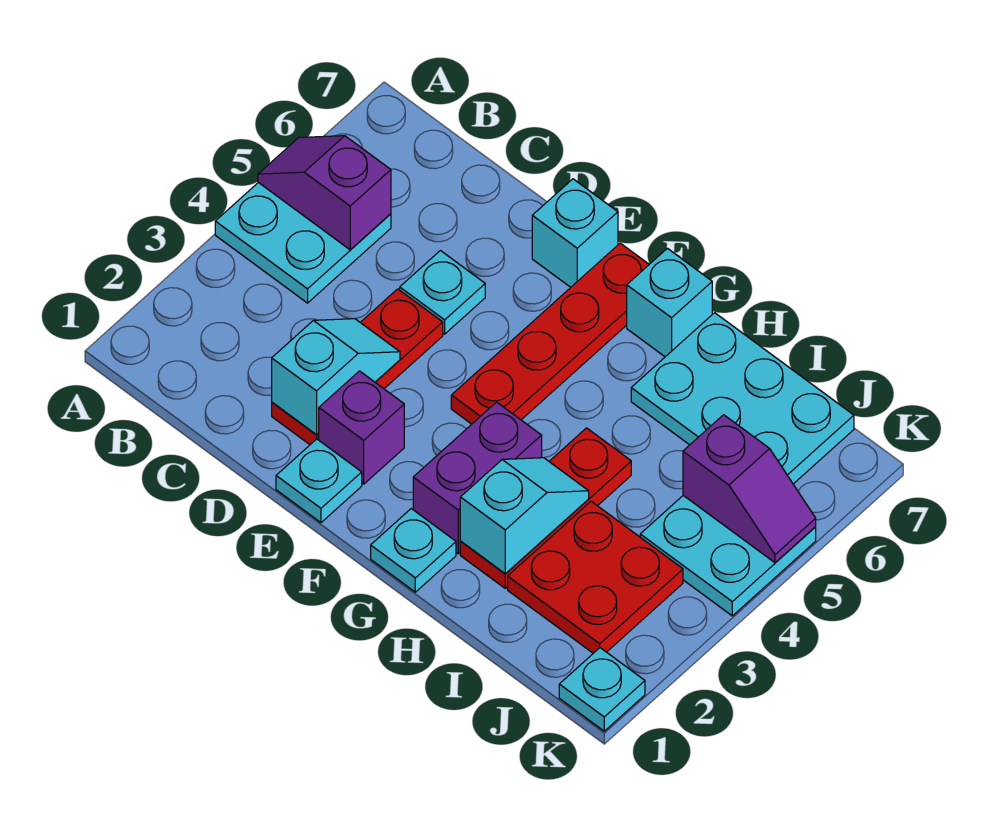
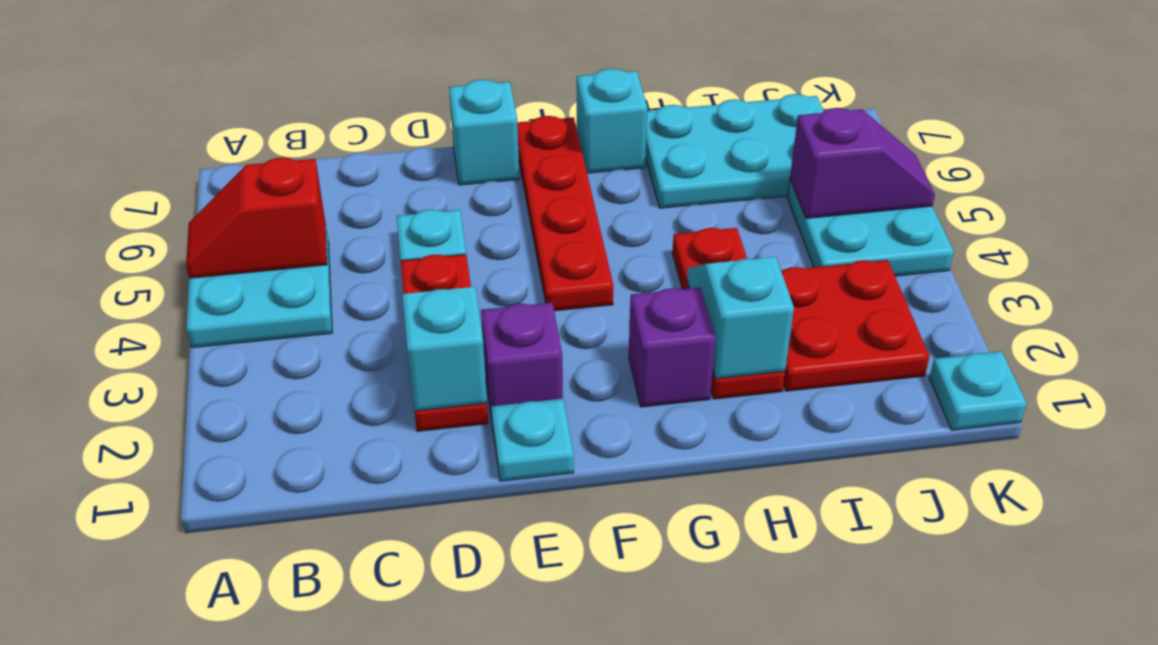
purple 1x2 slope [258,136,391,250] -> red 1x2 slope [186,157,327,278]
cyan 1x1 plate [371,509,456,592] -> none
purple 1x2 brick [413,402,542,554] -> purple 1x1 brick [629,288,715,407]

